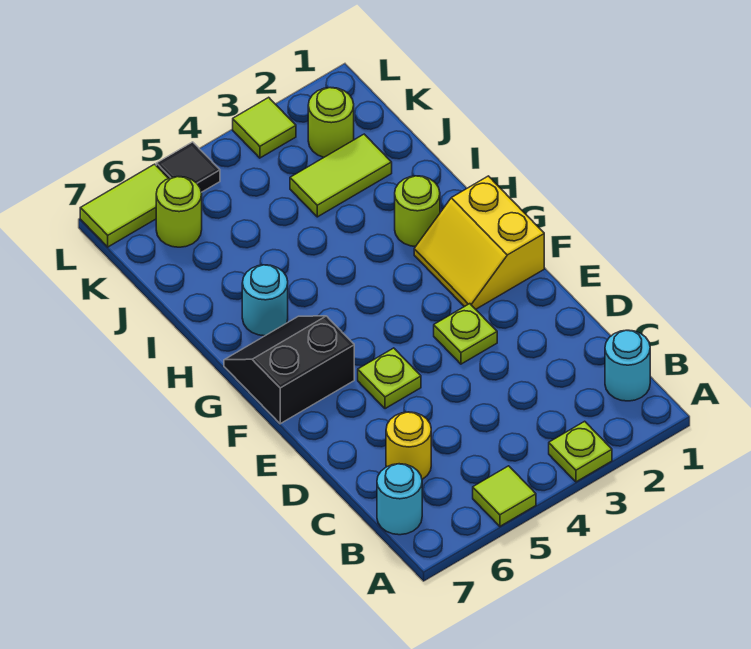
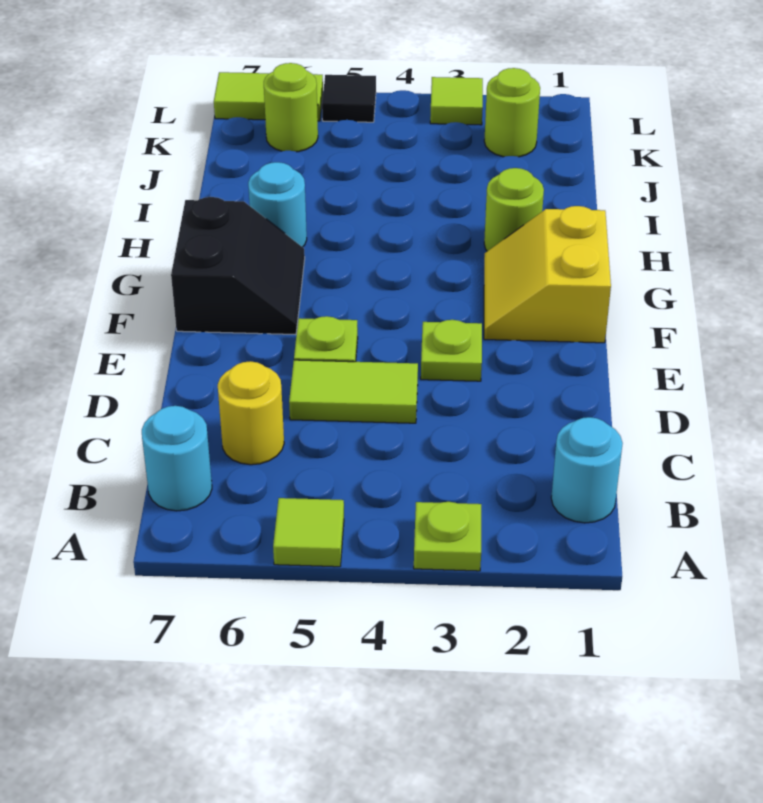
black 2x2 slope [224,316,354,424] -> black 2x2 slope turned to [171,197,305,335]
lime 1x2 tile [290,134,392,217] -> lime 1x2 tile moved to [289,360,418,423]

